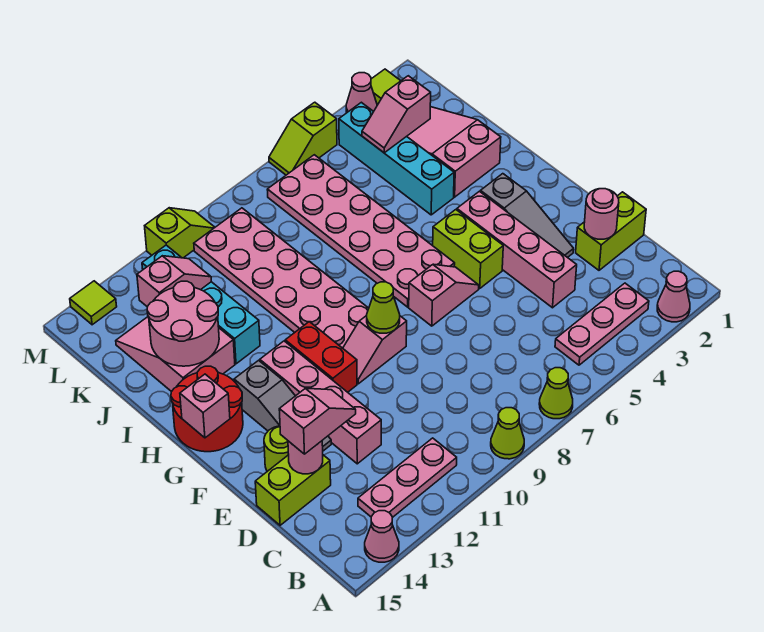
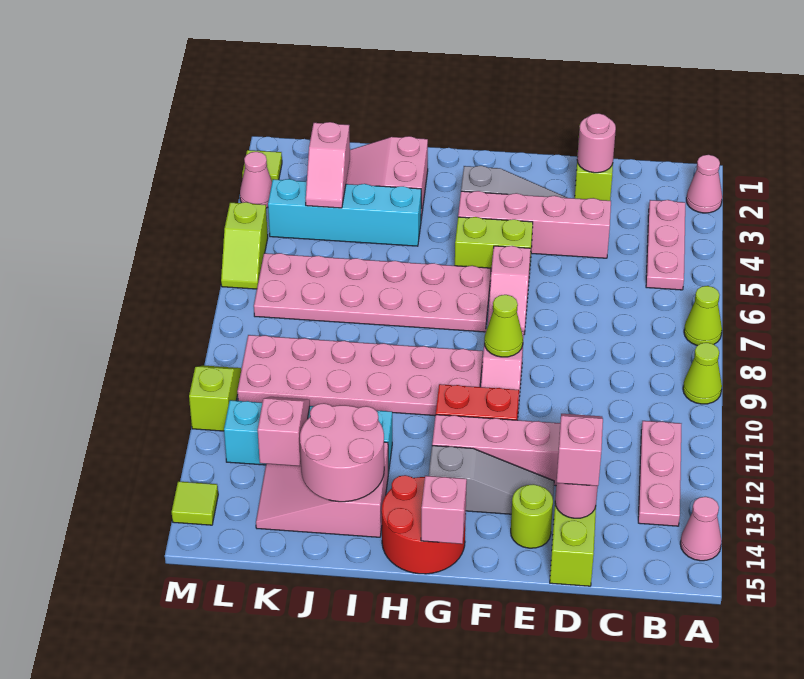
pink 1x2 slope [409,264,479,326] -> pink 1x2 slope turned to [488,246,531,334]

